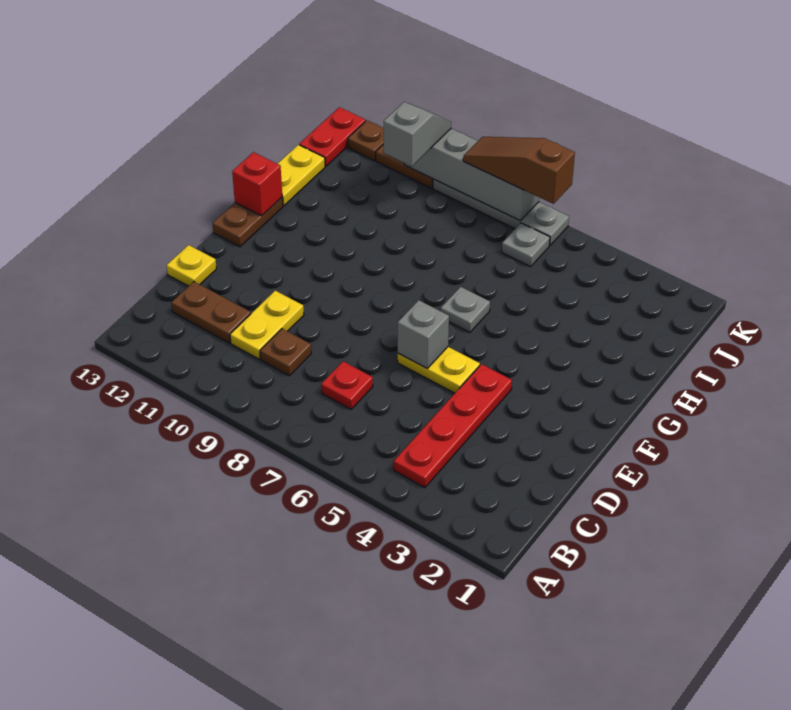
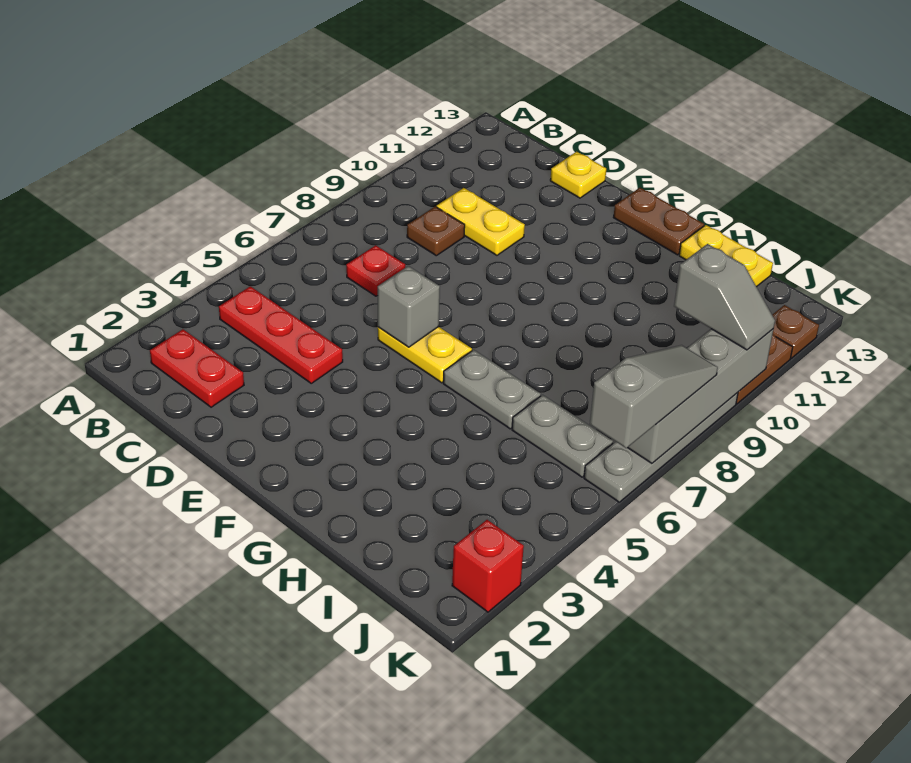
red 1x4 plate [394,364,512,488] -> red 1x3 plate [219,286,343,383]
brown 1x2 plate [172,282,251,343] -> none
yellow 1x2 plate [398,347,480,393] -> yellow 1x2 plate turned to [378,327,472,383]
grey 1x1 plate [441,287,490,332] -> grey 1x2 plate [443,350,541,429]
red 1x1 brick [232,152,282,216] -> red 1x1 brick moved to [452,520,524,612]
grey 1x1 plate [502,223,550,267] -> grey 1x2 plate [512,395,613,477]
red 1x2 plate [299,107,366,166] -> red 1x2 plate moved to [150,329,244,407]
brown 1x3 slope [463,137,575,204] -> grey 1x3 slope [590,345,718,448]

